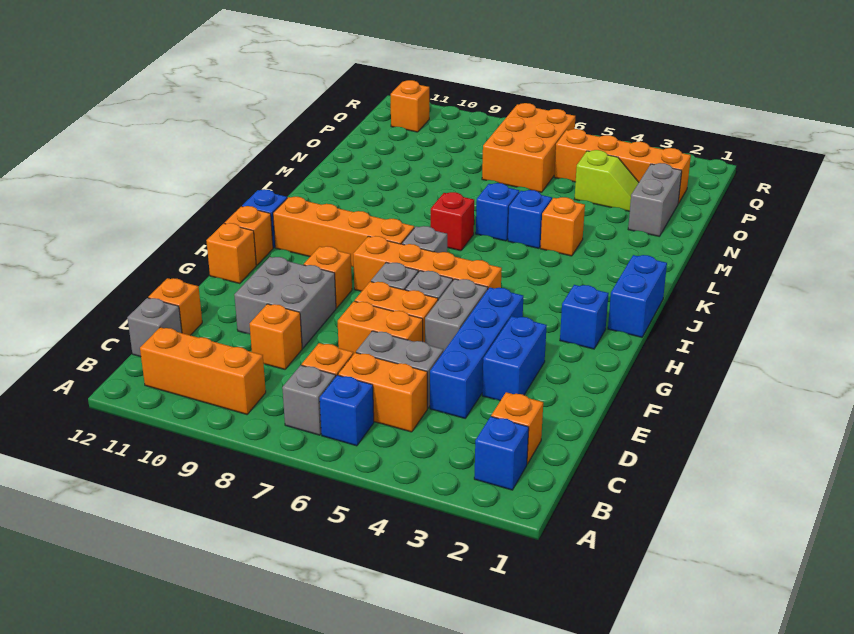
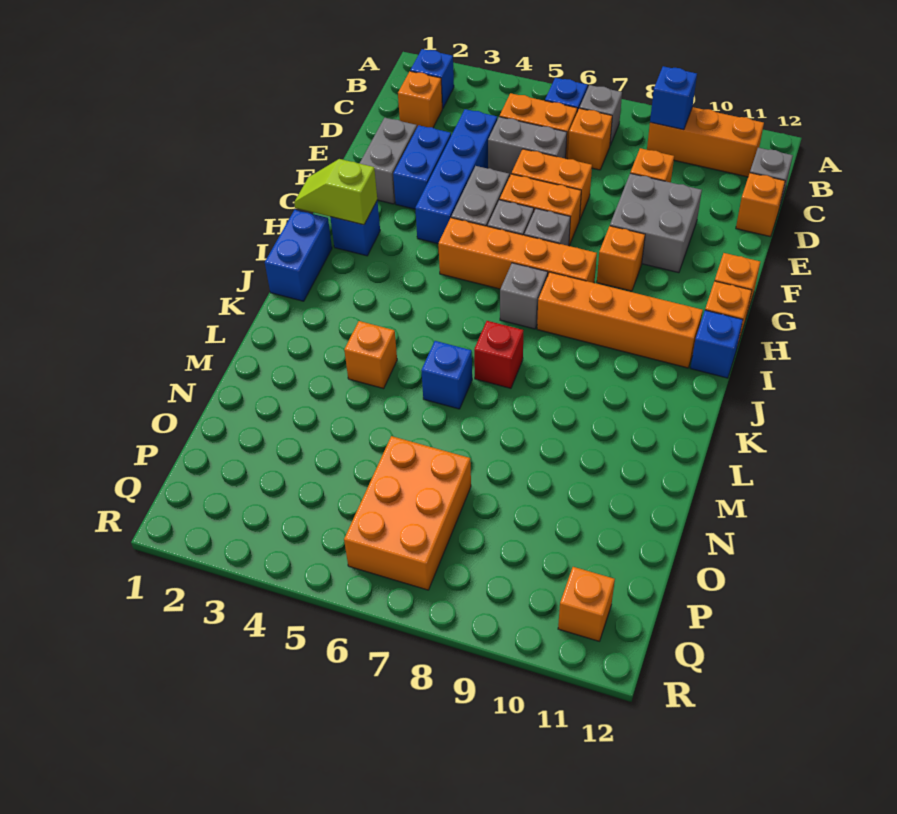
blue 1x1 brick [508,190,552,248] -> blue 1x1 brick moved to [650,66,697,130]
grey 1x2 brick [628,163,682,236] -> grey 1x2 brick moved to [360,118,417,204]
lime 1x2 slope [575,150,639,211] -> lime 1x2 slope moved to [294,159,377,225]
orange 1x4 brick [554,129,691,204] -> none

